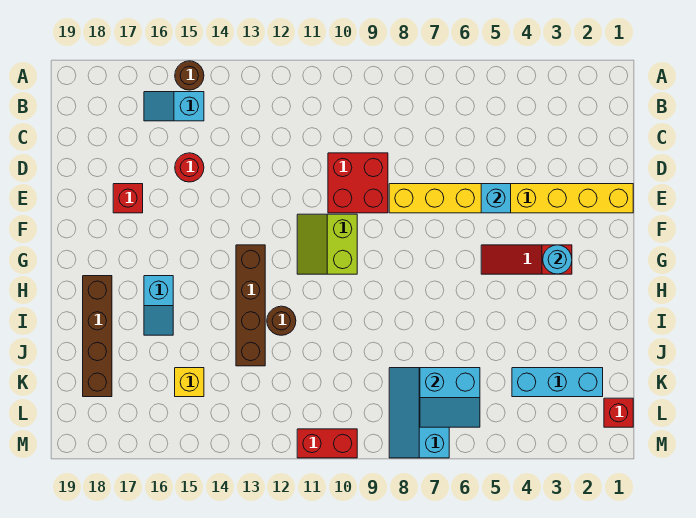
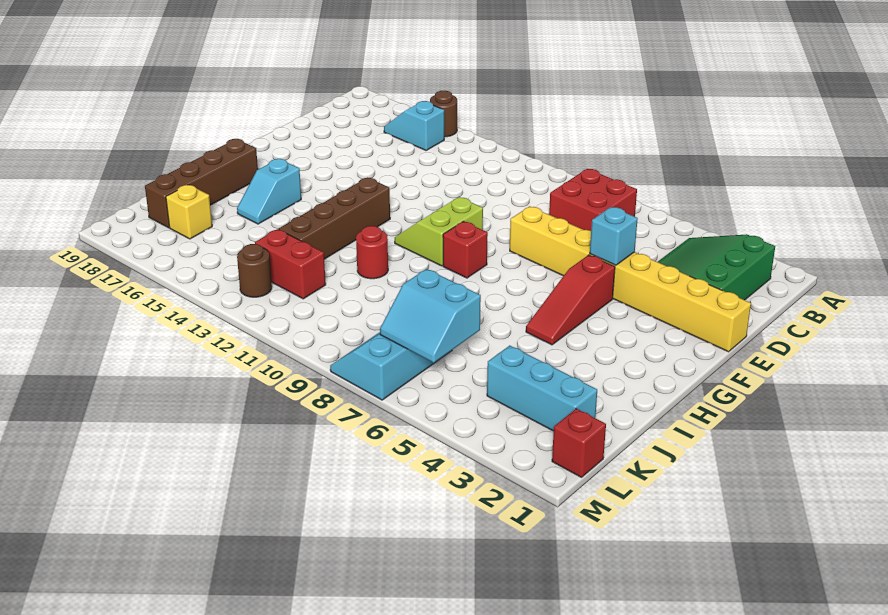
none -> green 3x3 slope [658,234,775,300]
red 2x2 brick [328,153,388,213] -> red 2x2 brick moved to [549,169,637,231]
red 1x1 round brick [175,153,204,182] -> red 1x1 round brick moved to [356,226,388,279]
red 1x1 brick [113,184,143,213] -> red 1x1 brick moved to [443,221,488,278]
red 1x3 slope [481,245,572,274] -> red 1x3 slope turned to [526,255,615,345]
cyan 1x1 round brick [543,245,572,274] -> none
brown 1x1 round brick [267,306,296,335] -> brown 1x1 round brick moved to [237,244,272,297]
yellow 1x1 brick [175,368,204,397] -> yellow 1x1 brick moved to [166,185,212,239]
red 1x2 brick [297,429,357,458] -> red 1x2 brick moved to [255,229,326,299]

